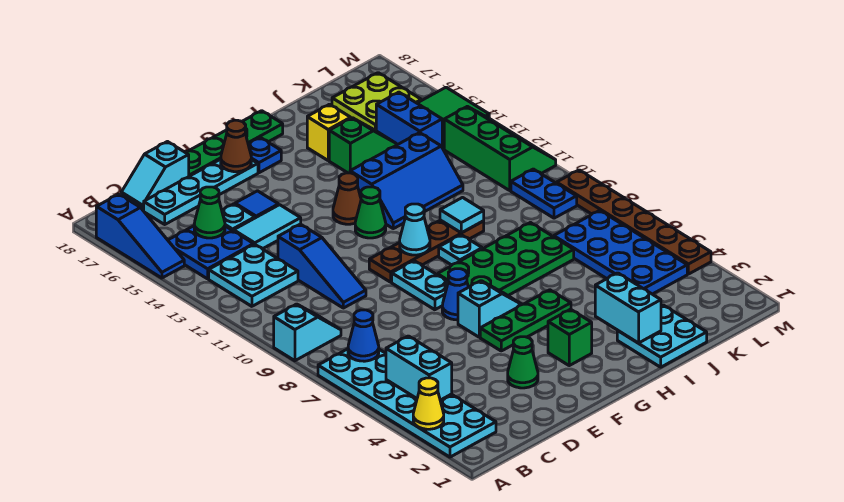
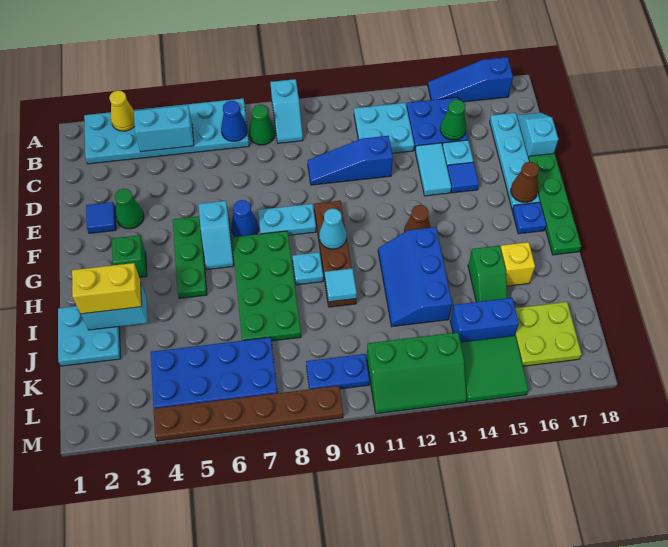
none -> blue 1x1 tile [86,202,116,233]
green 1x1 cone [355,187,386,238] -> green 1x1 cone moved to [249,105,275,145]
none -> yellow 1x2 brick [72,263,142,314]

